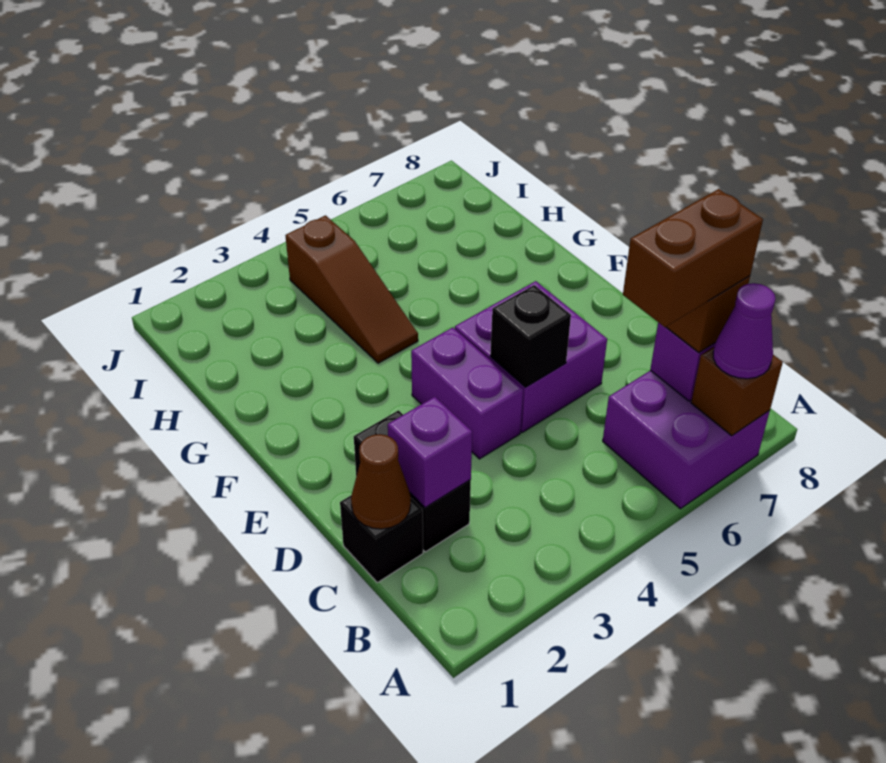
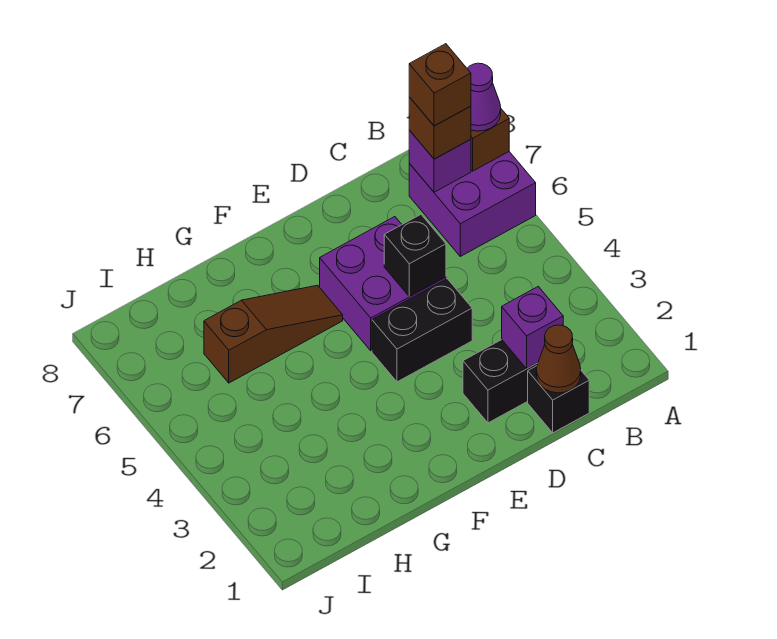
brown 1x2 brick [623,189,763,327] -> brown 1x1 brick [409,44,471,126]
purple 1x2 brick [411,328,523,459] -> black 1x2 brick [372,279,472,382]
brown 1x3 slope [285,215,418,363] -> brown 1x3 slope moved to [204,285,343,383]

